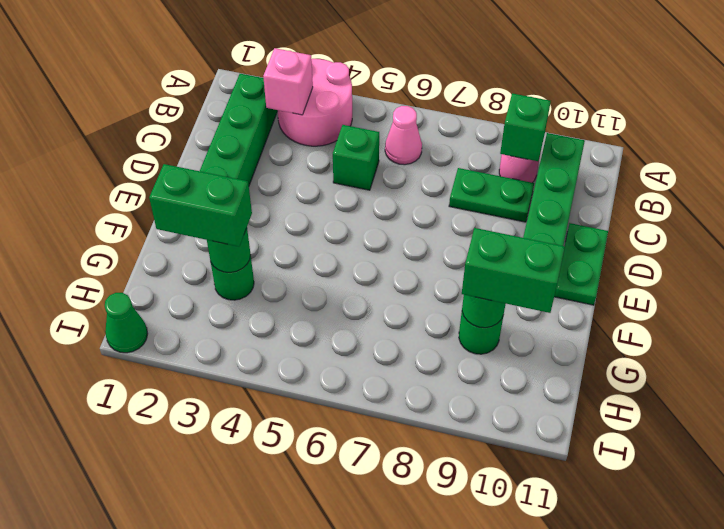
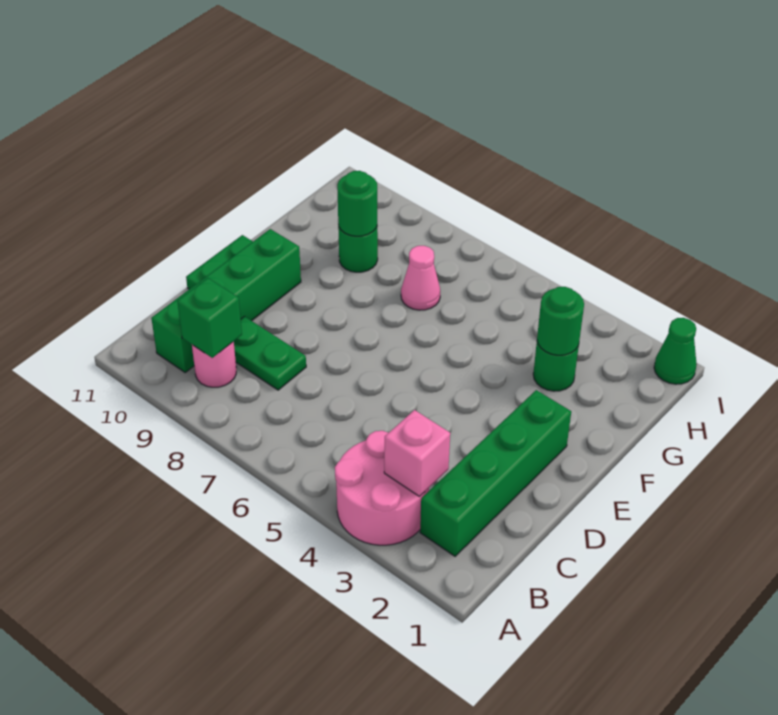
pink 1x1 cone [385,106,422,165] -> pink 1x1 cone moved to [401,246,440,310]
green 1x1 brick [333,125,379,190] -> none
green 1x2 brick [149,164,252,247] -> none
green 1x2 brick [462,228,565,313] -> none

